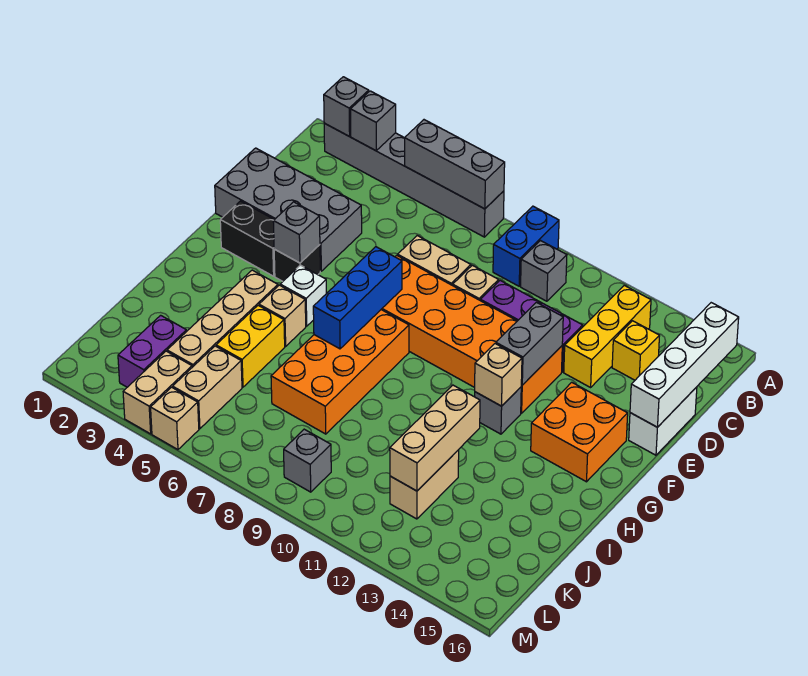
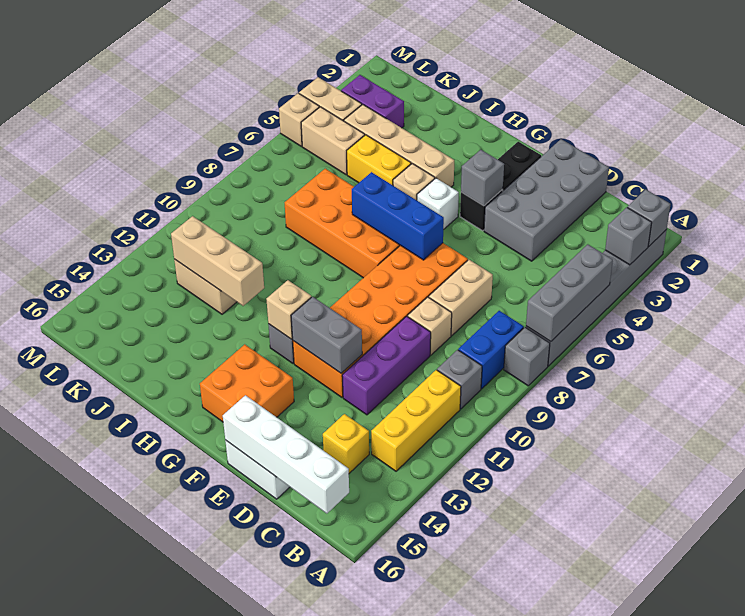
blue 1x2 brick [493,206,559,286] -> blue 1x2 brick turned to [458,311,524,389]
yellow 1x3 brick [564,285,651,387] -> yellow 1x3 brick turned to [371,370,461,471]
grey 1x1 brick [284,429,331,492] -> grey 1x1 brick moved to [504,327,550,386]

